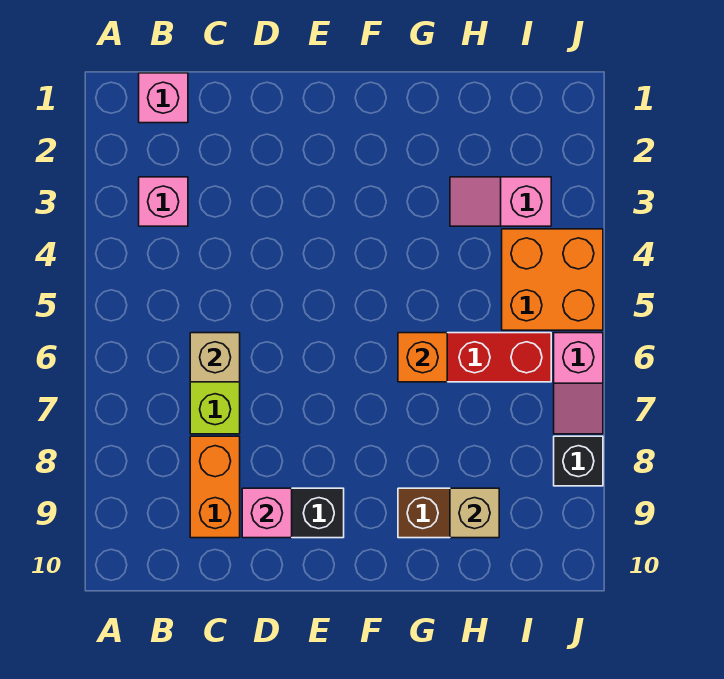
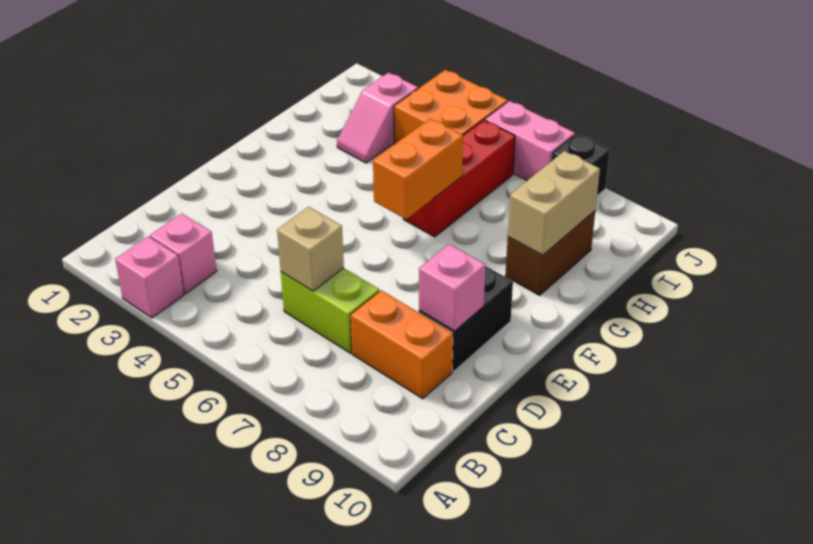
pink 1x1 brick [139,73,188,123] -> pink 1x1 brick moved to [115,236,184,318]
orange 1x1 brick [398,333,447,382] -> orange 1x2 brick [373,119,463,219]
tan 1x1 brick [450,488,499,538] -> tan 1x2 brick [508,151,600,255]
pink 1x2 slope [554,333,603,434] -> pink 1x2 brick [485,101,575,180]

